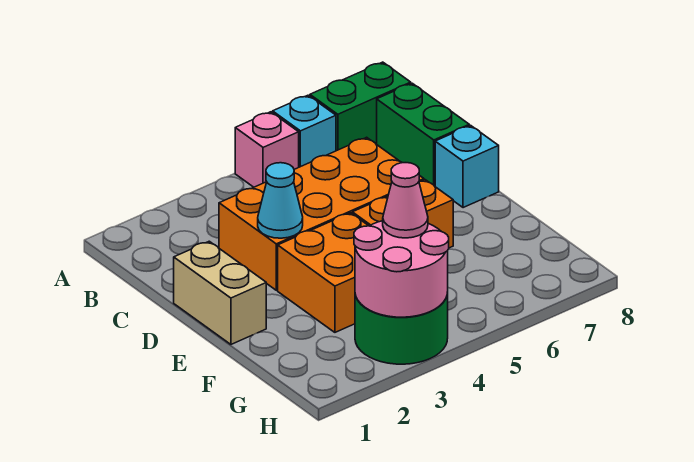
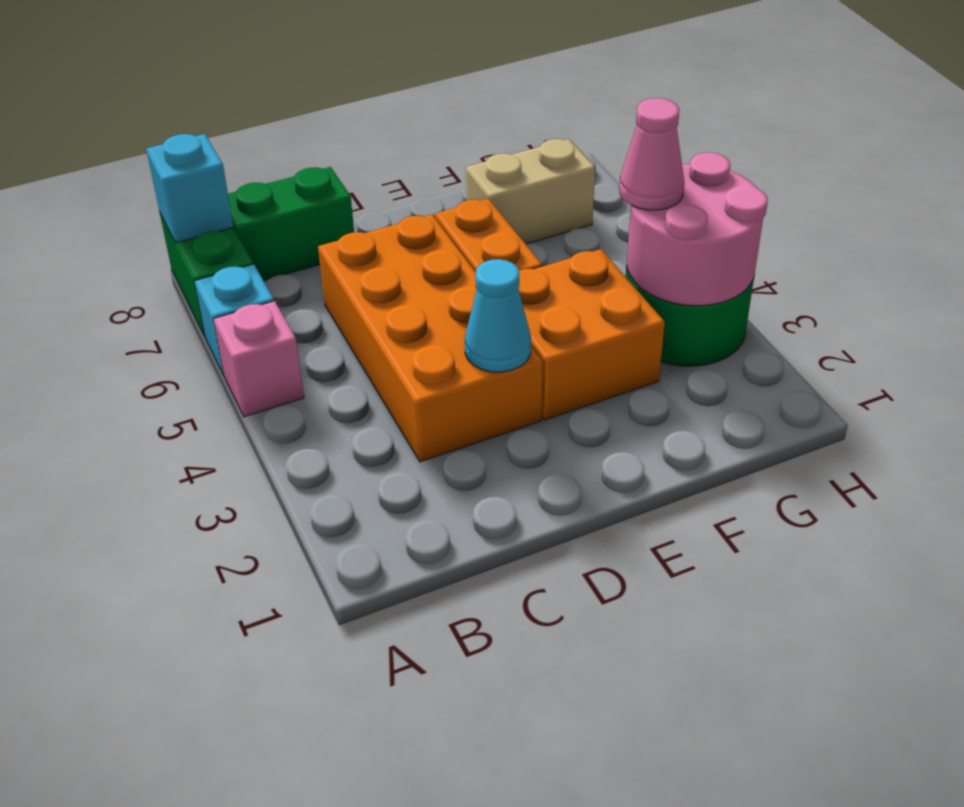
tan 1x2 brick [174,241,266,344] -> tan 1x2 brick moved to [466,139,595,244]
cyan 1x1 brick [435,125,499,208] -> cyan 1x1 brick moved to [146,134,233,243]

